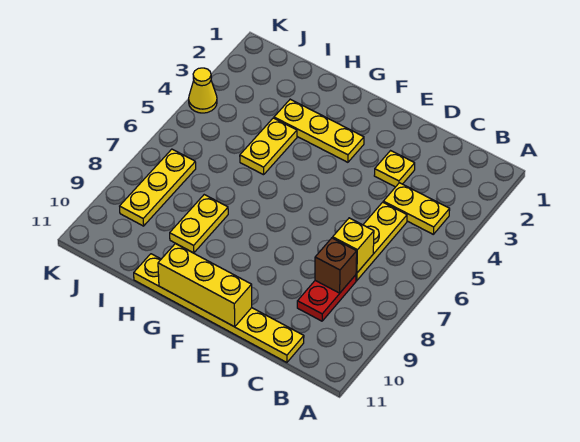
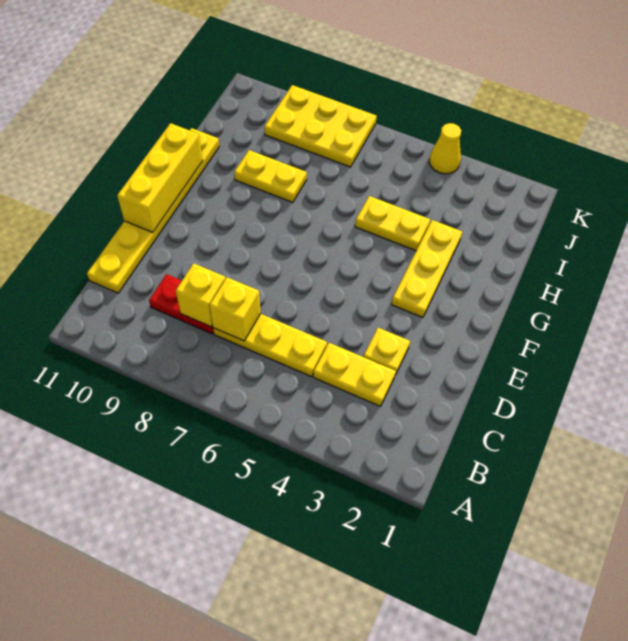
yellow 1x2 plate [383,183,450,234] -> yellow 1x2 plate turned to [313,343,396,406]
brown 1x1 brick [315,238,357,293] -> yellow 1x1 brick [176,263,225,327]
yellow 1x3 plate [120,149,196,226] -> yellow 2x3 plate [264,85,377,167]

